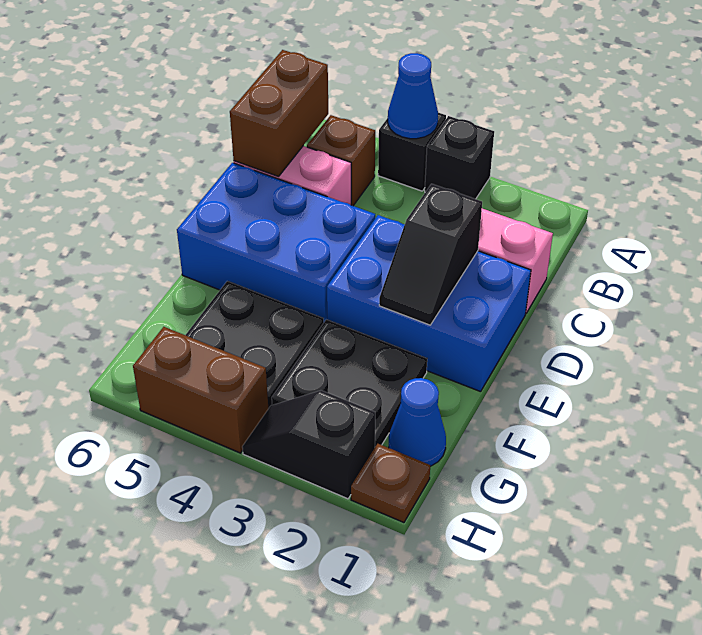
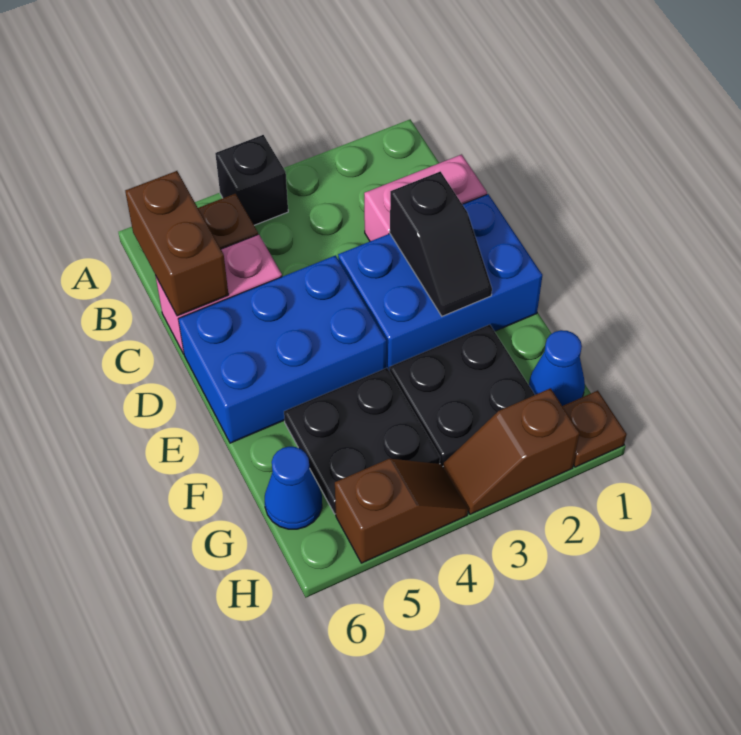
black 1x1 brick [425,116,494,199] -> none
blue 1x1 cone [388,53,438,139] -> blue 1x1 cone moved to [265,447,322,529]
black 1x2 slope [242,390,375,499] -> brown 1x2 slope [443,388,580,514]
brown 1x2 brick [133,327,268,453] -> brown 1x2 slope [335,459,468,563]

